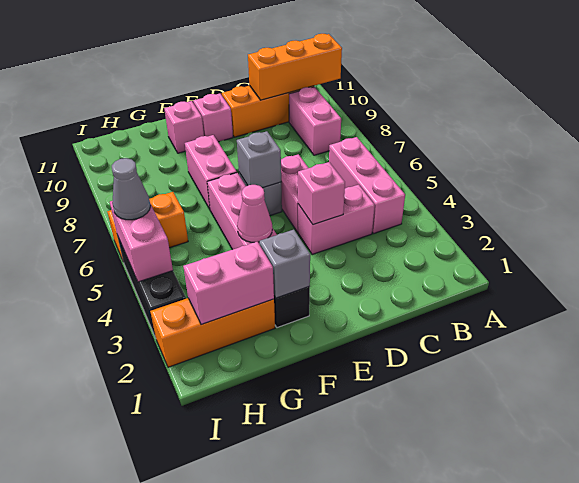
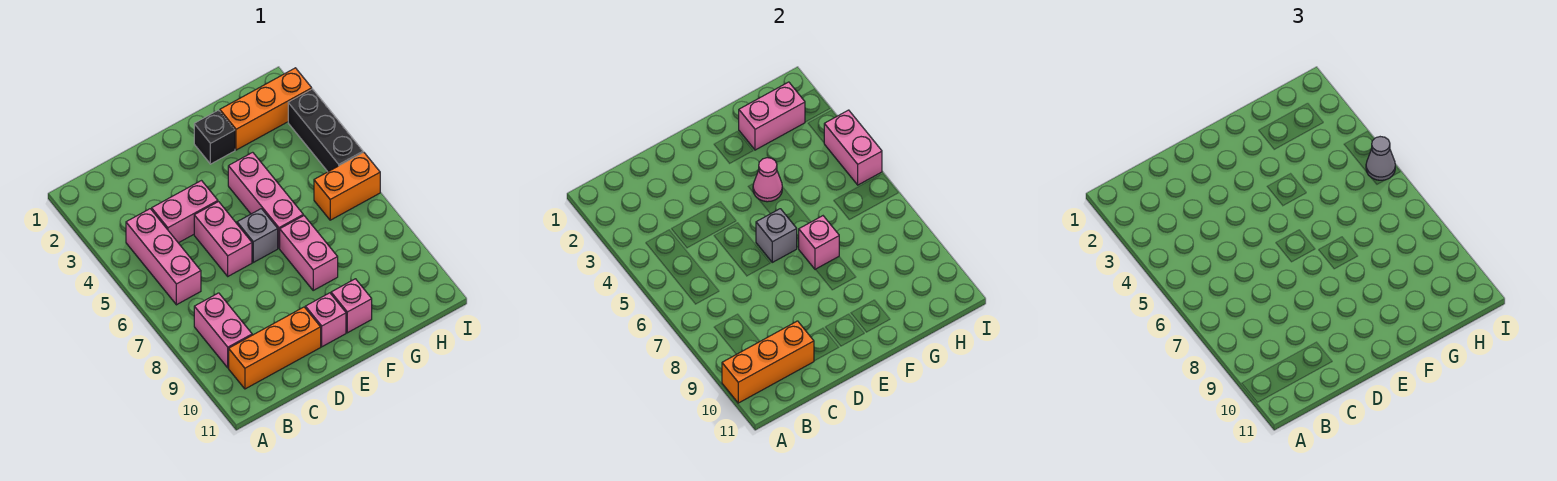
pink 1x1 brick [298,162,345,225] -> pink 1x1 brick moved to [799,216,839,270]
grey 1x1 brick [259,230,310,298] -> none

